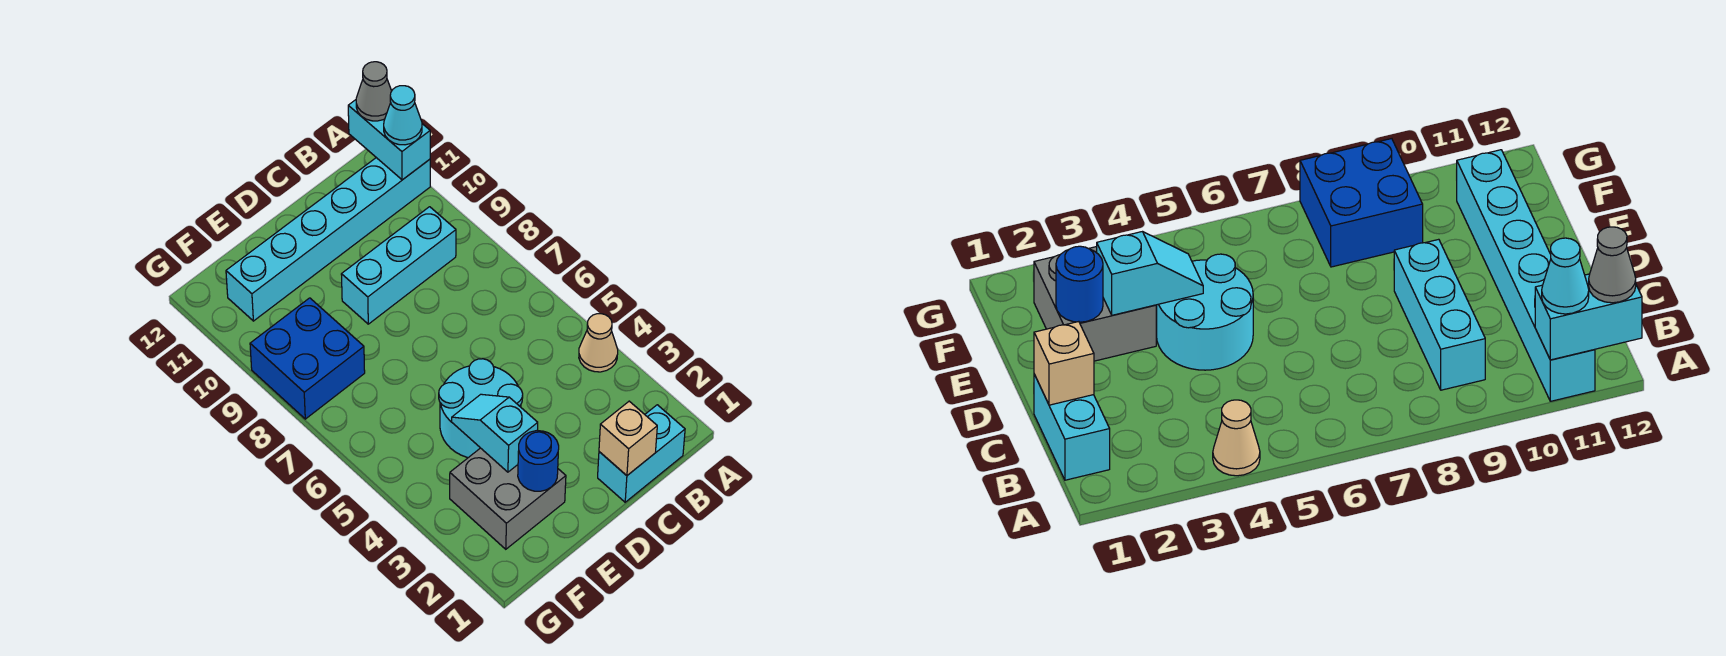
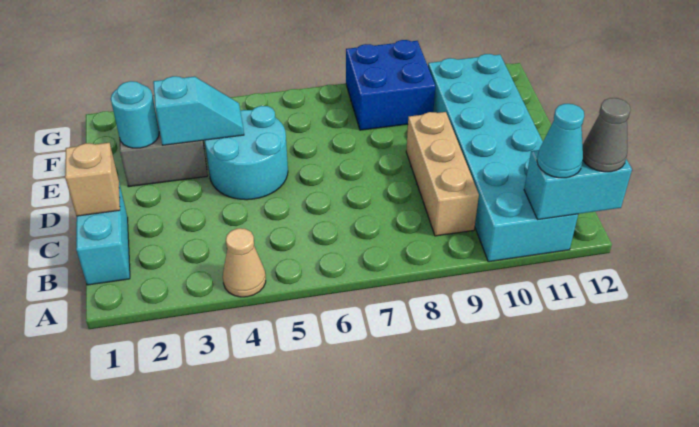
cyan 1x6 brick [226,158,430,321] -> cyan 2x6 brick [428,54,578,262]
cyan 1x3 brick [341,207,456,324] -> tan 1x3 brick [406,112,479,236]
blue 1x1 round brick [518,431,559,491] -> cyan 1x1 round brick [111,81,159,148]

